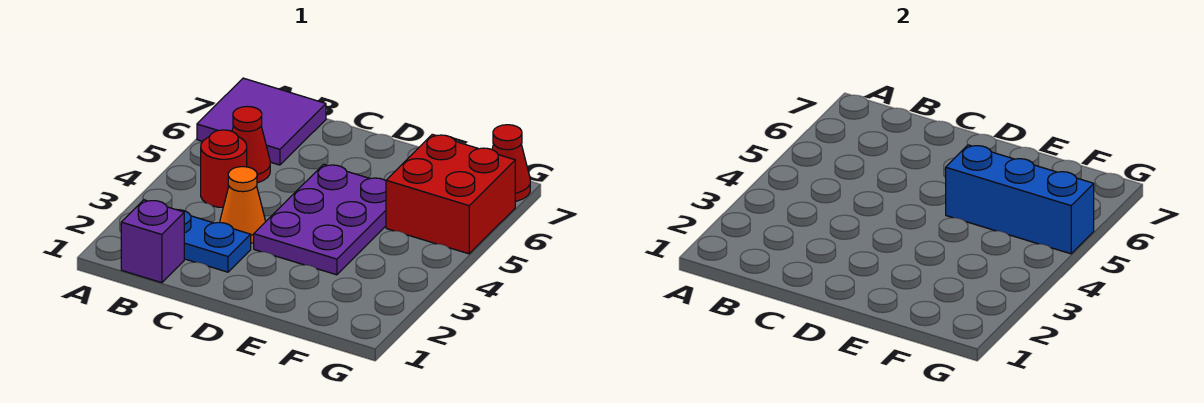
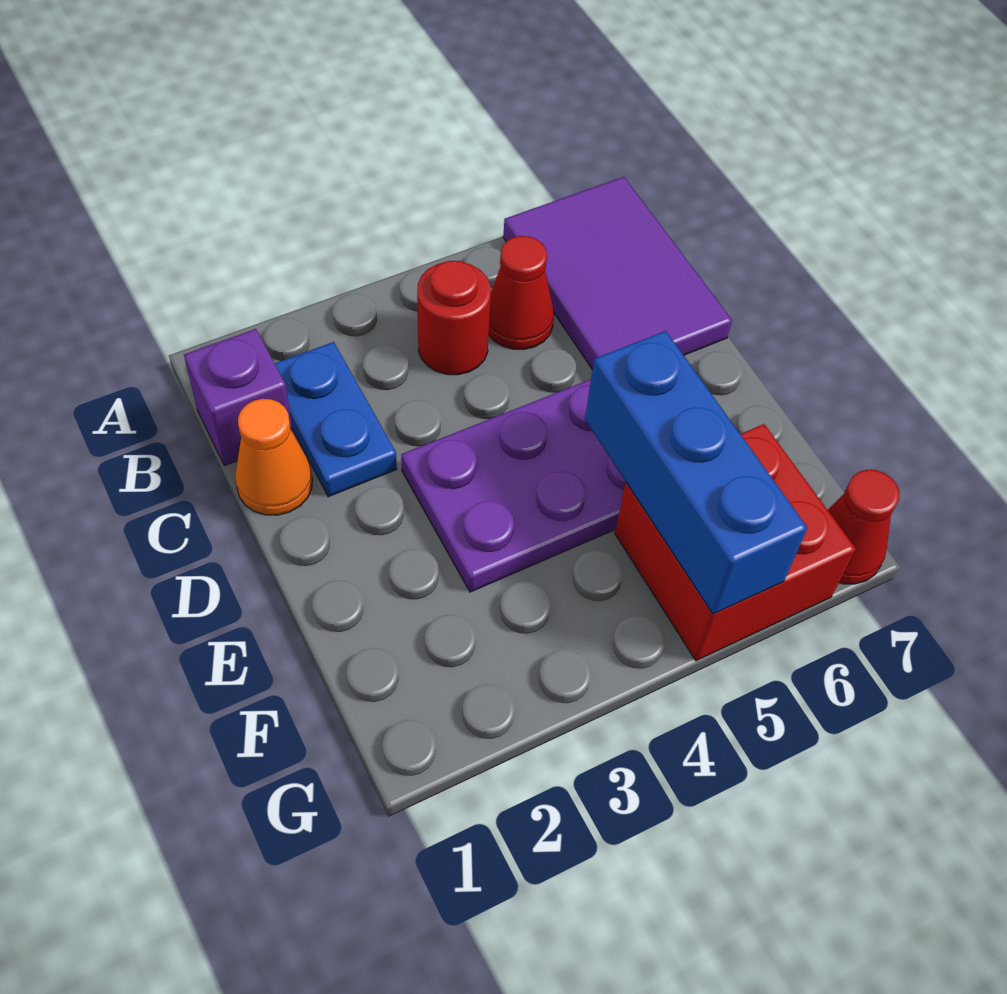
purple 2x2 tile [197,78,326,165] -> purple 2x3 tile [503,177,732,370]
orange 1x1 cone [220,167,266,243] -> orange 1x1 cone moved to [235,399,313,515]

